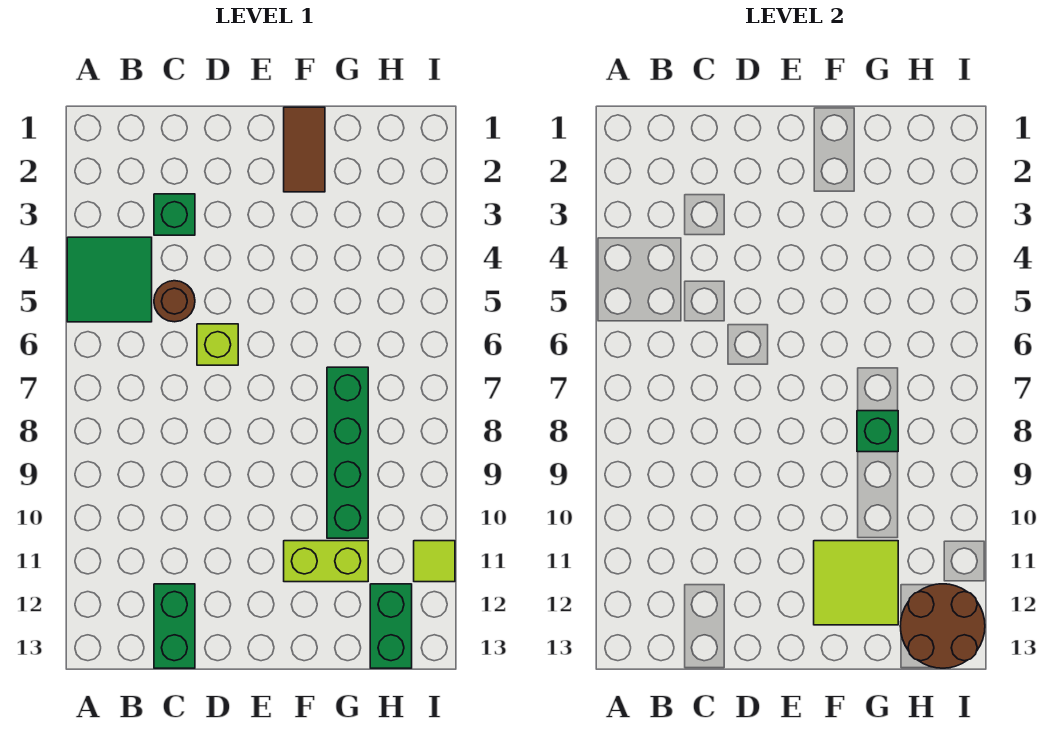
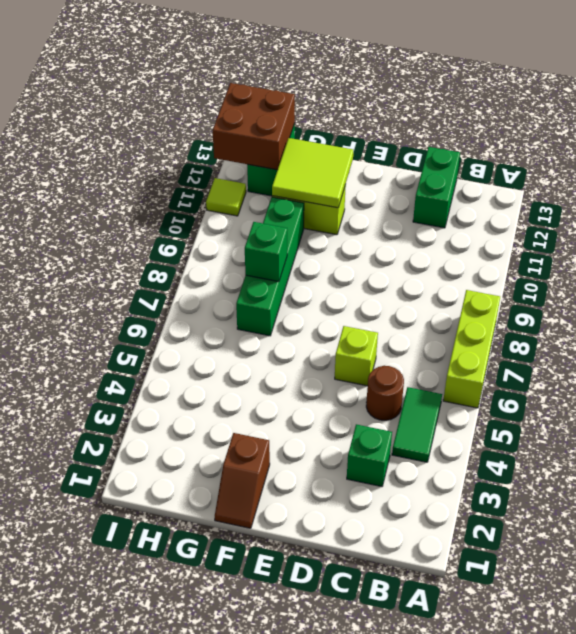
green 2x2 tile [67,237,152,322] -> green 1x2 tile [392,387,442,462]
none -> lime 1x3 brick [443,290,500,408]
brown 1x2 tile [284,107,325,192] -> brown 1x2 slope [215,433,270,528]
brown 2x2 round brick [900,584,985,668] -> brown 2x2 brick [213,83,295,170]

